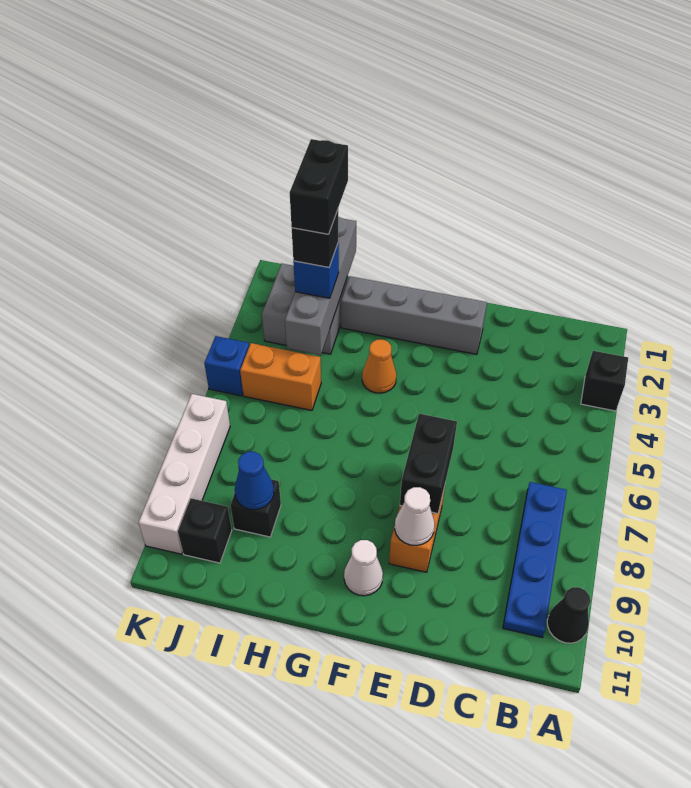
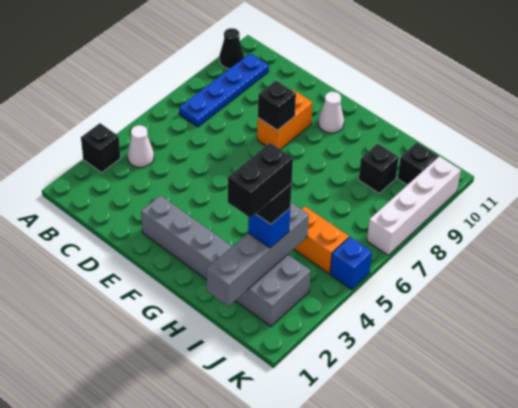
black 1x2 brick [400,414,457,513] -> black 1x1 brick [258,81,296,130]
white 1x1 cone [395,487,435,546] -> white 1x1 cone moved to [128,125,154,167]
orange 1x1 cone [362,340,397,393] -> none
blue 1x1 cone [235,452,274,510] -> none

